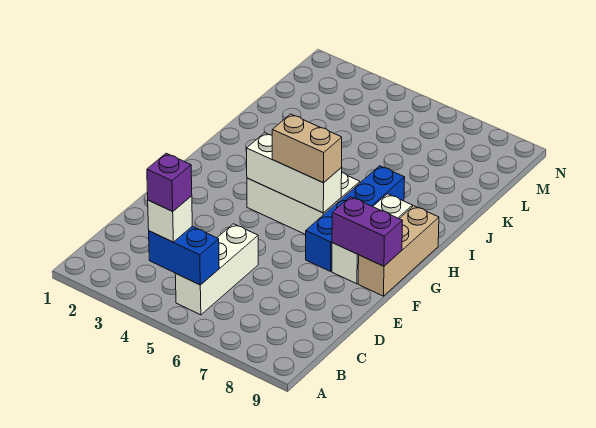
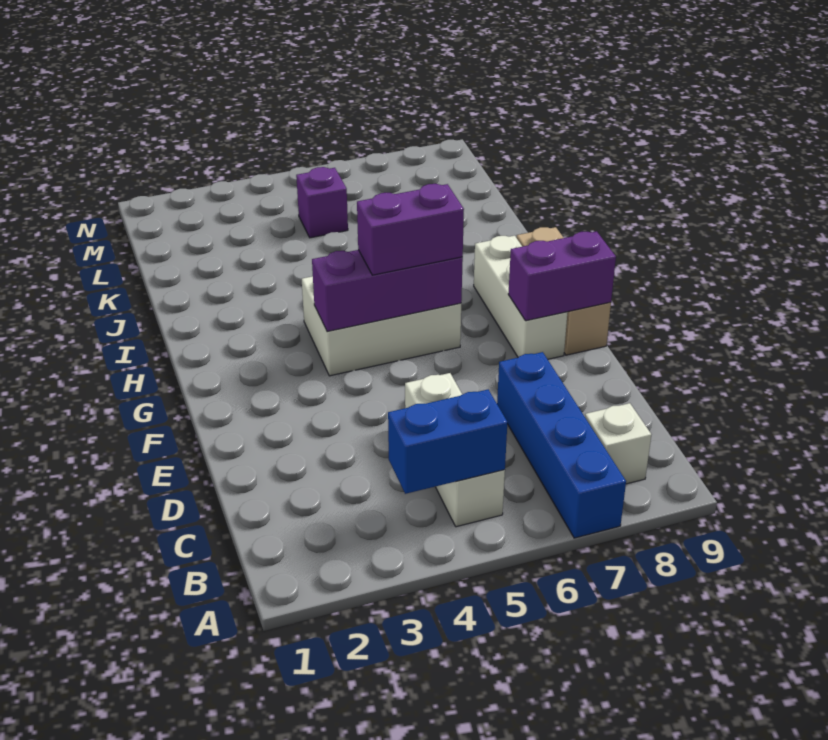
white 1x1 brick [148,196,192,242] -> white 1x1 brick moved to [585,403,651,484]
purple 1x1 brick [147,153,192,211] -> purple 1x1 brick moved to [296,167,348,238]
blue 1x4 brick [306,166,405,271] -> blue 1x4 brick moved to [497,352,626,538]
white 1x3 brick [247,133,342,213] -> purple 1x3 brick [312,250,463,332]
tan 1x2 brick [272,114,342,183] -> purple 1x2 brick [357,184,464,275]

